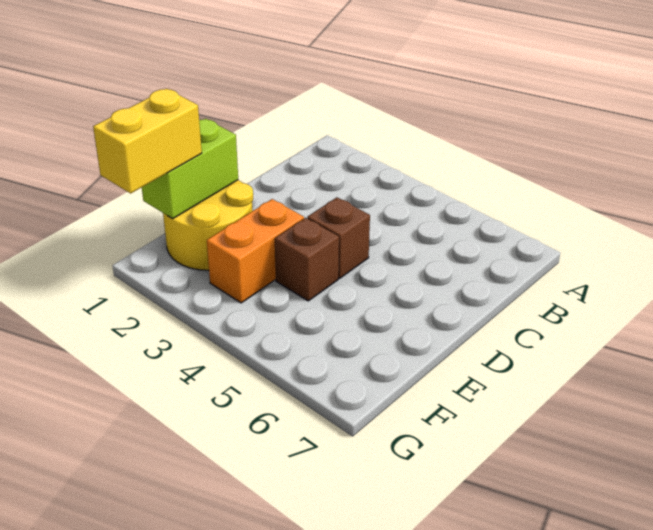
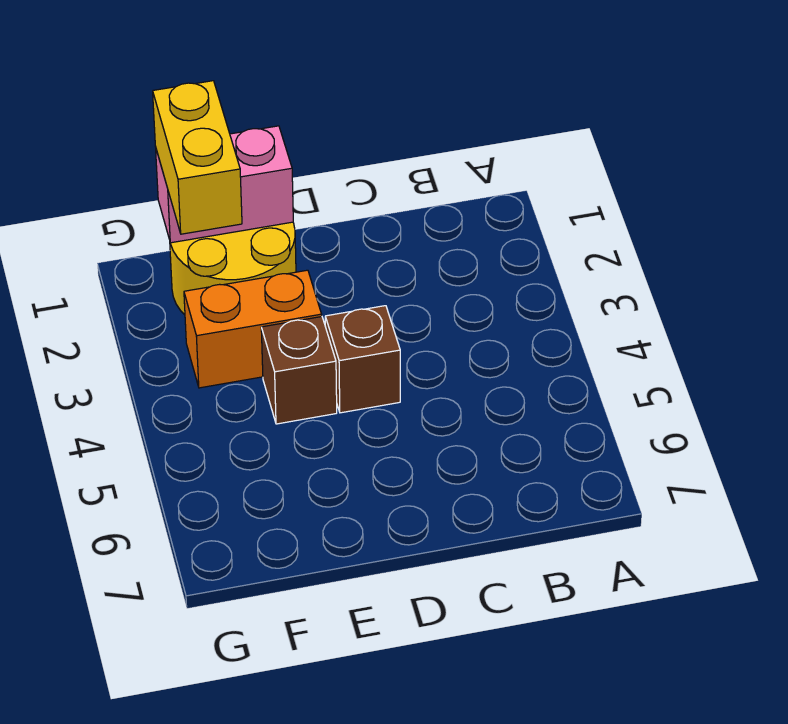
lime 1x2 brick [142,119,238,219] -> pink 1x2 brick [156,126,293,243]
yellow 1x2 brick [93,89,202,193] -> yellow 1x2 brick turned to [153,81,242,234]

